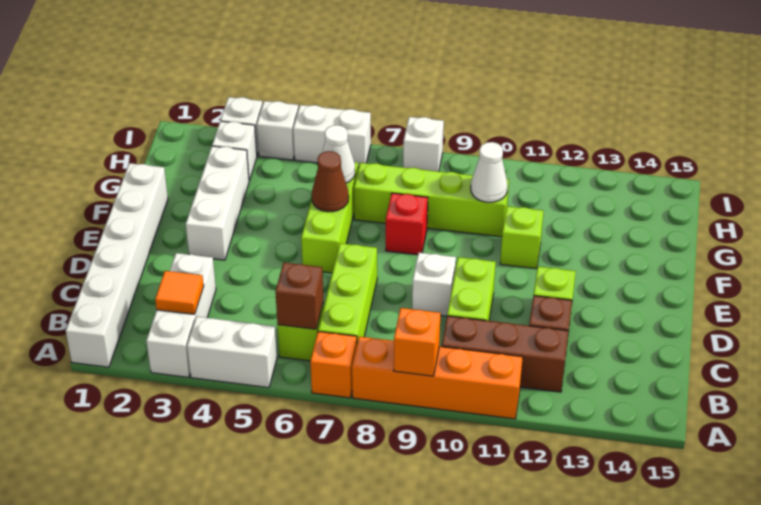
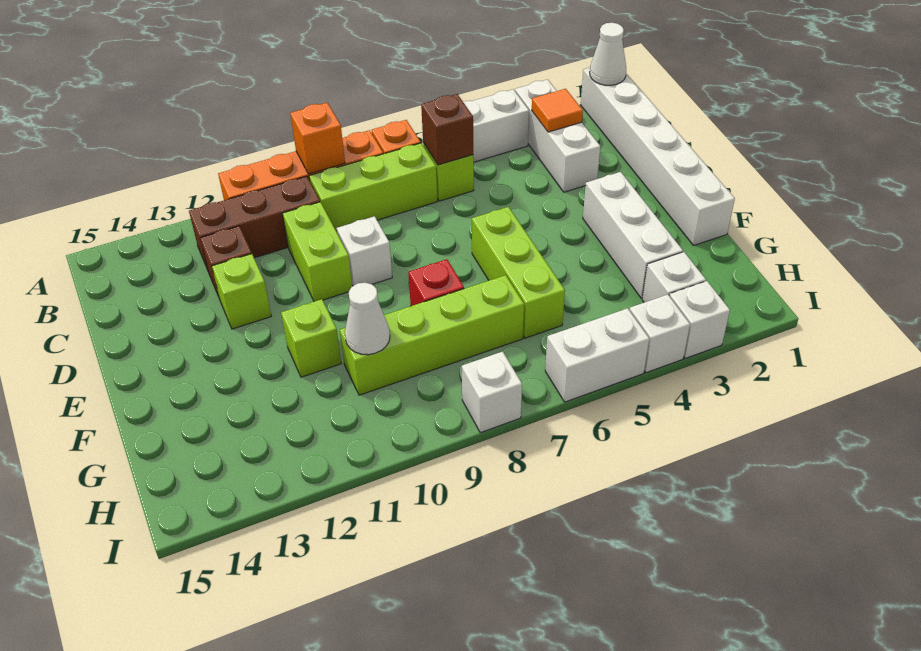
lime 1x3 brick [318,243,377,342] -> lime 1x3 brick turned to [309,143,437,232]
brown 1x1 cone [312,151,349,212] -> none
white 1x1 cone [322,125,355,183] -> white 1x1 cone moved to [590,23,626,85]

